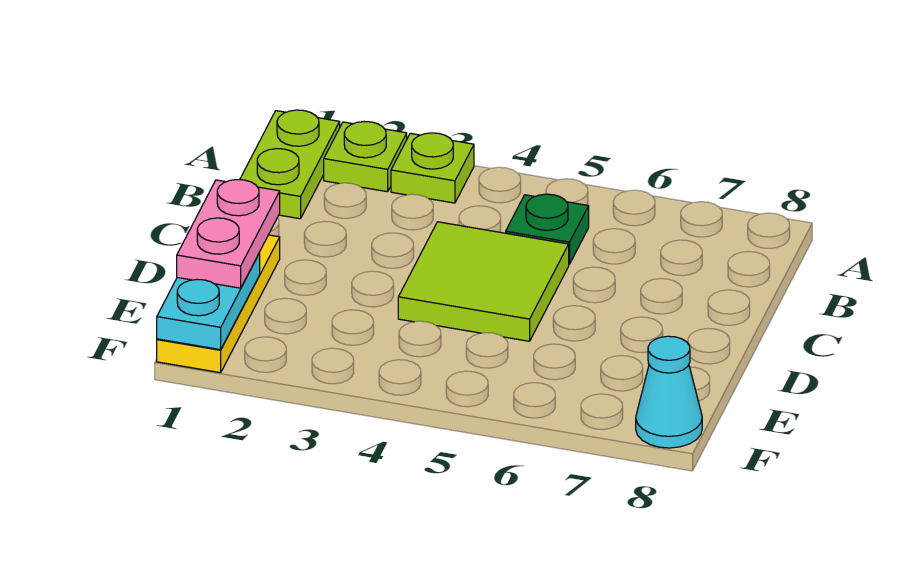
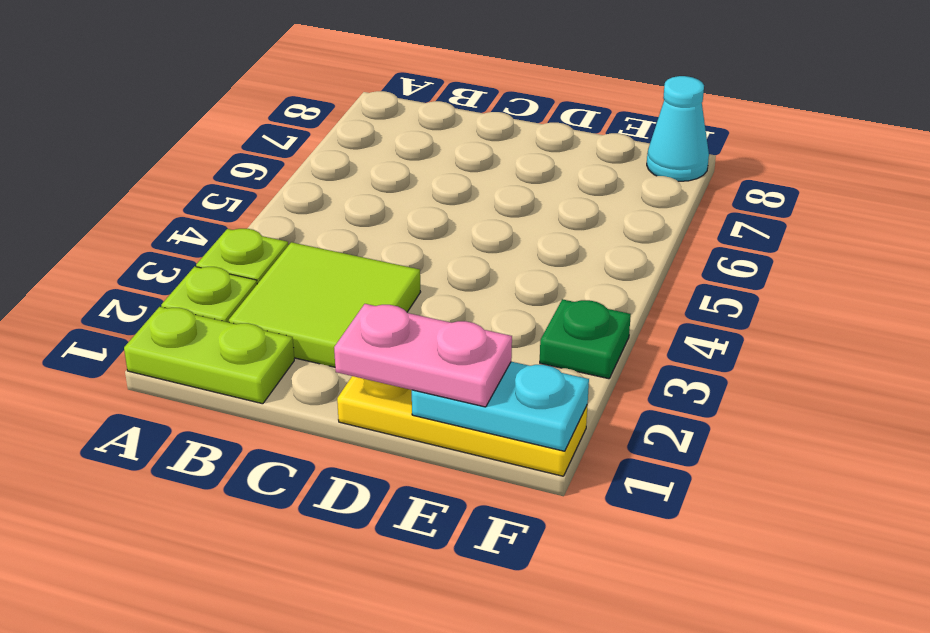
green 1x1 plate [506,194,589,264] -> green 1x1 plate moved to [540,299,631,379]
lime 2x2 tile [398,222,569,341] -> lime 2x2 tile moved to [229,242,420,367]

